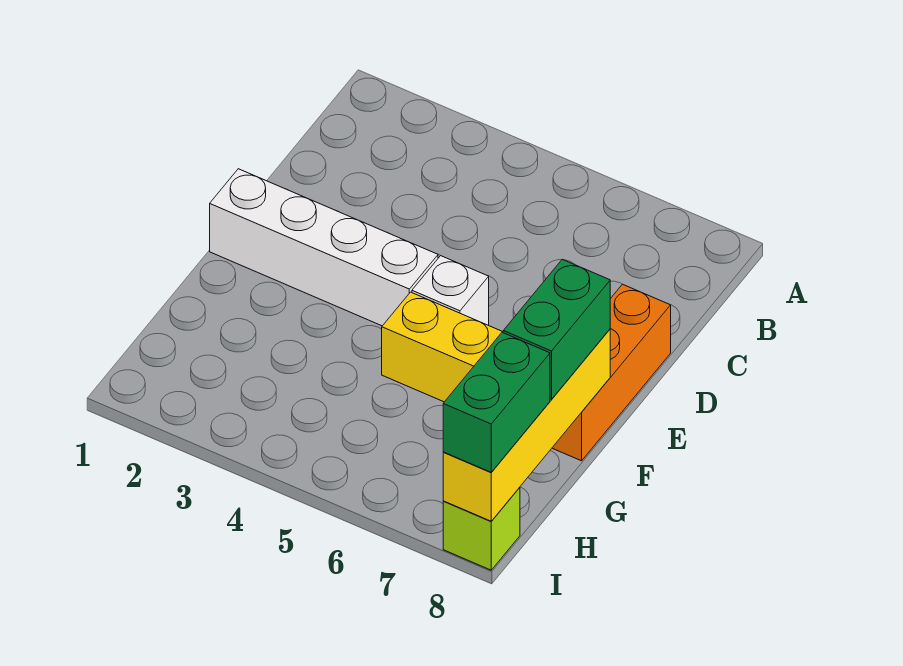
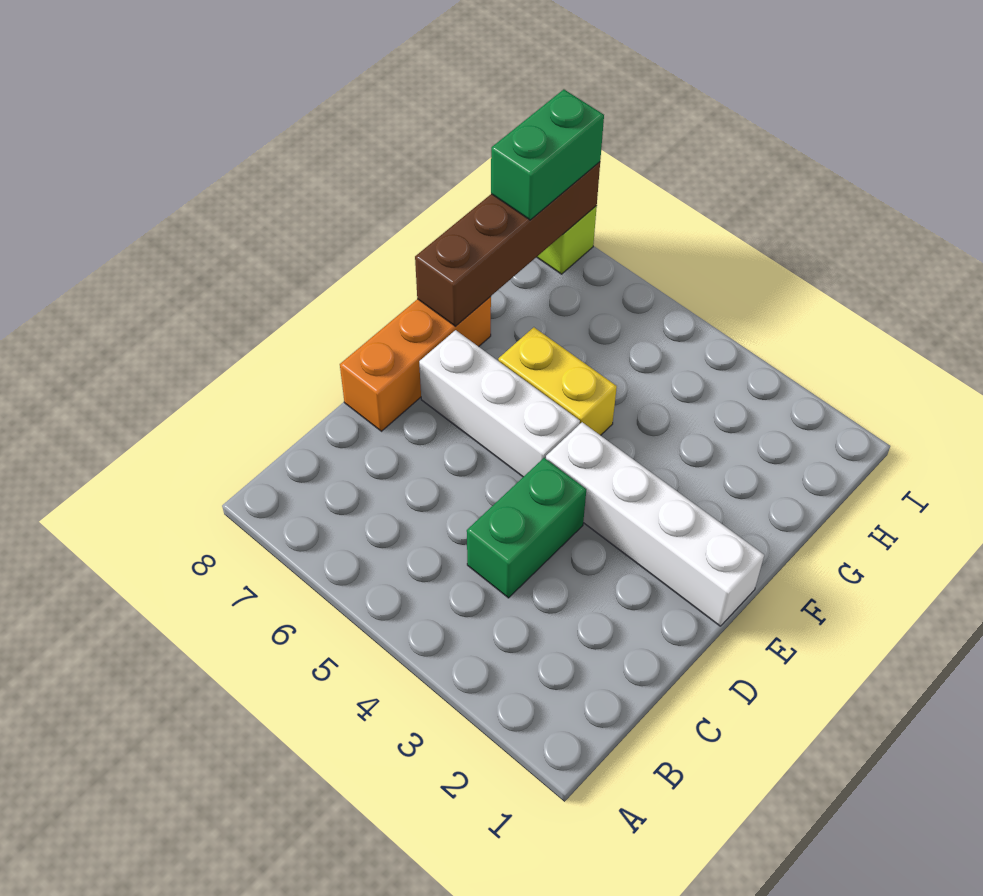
white 1x1 brick [412,256,489,325] -> white 1x3 brick [419,330,580,477]
yellow 1x4 brick [443,329,610,521] -> brown 1x4 brick [415,162,600,326]
green 1x2 brick [503,259,610,399] -> green 1x2 brick moved to [467,458,586,598]

